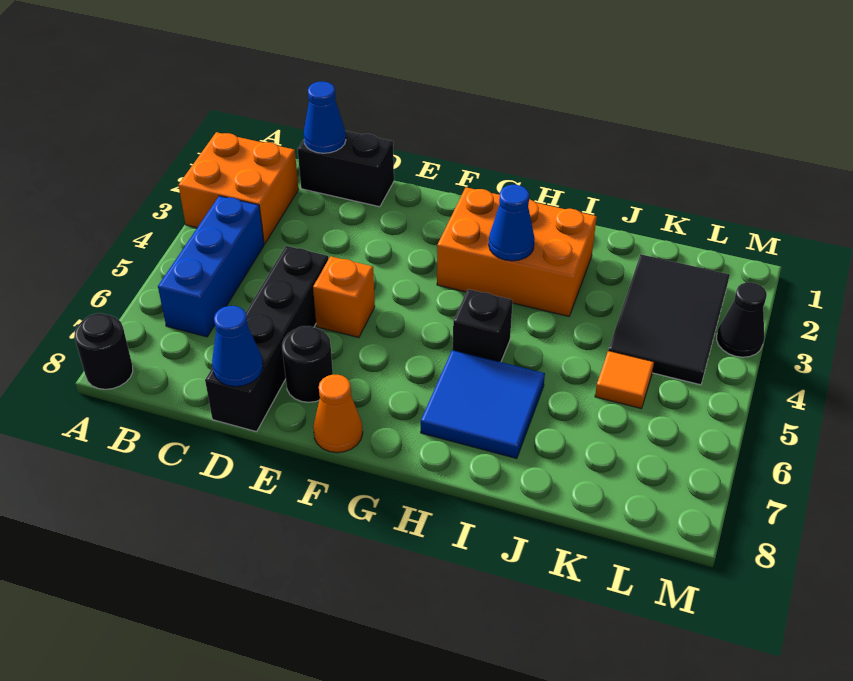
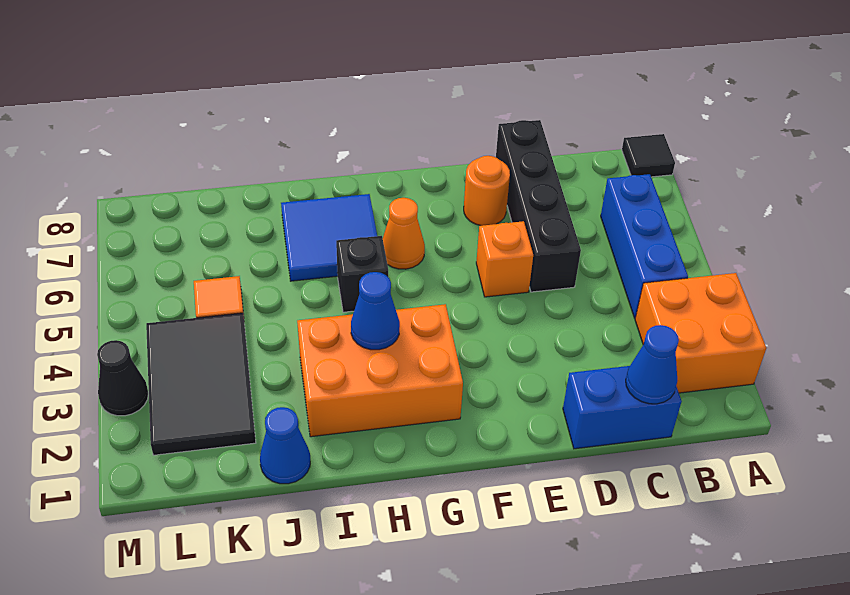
black 1x1 round brick [74,313,133,389] -> black 1x1 tile [622,134,675,177]
black 1x2 brick [298,131,394,207] -> blue 1x2 brick [563,366,682,449]
blue 1x1 cone [212,306,263,387] -> blue 1x1 cone moved to [260,407,310,484]
black 1x1 round brick [282,326,333,402] -> orange 1x1 round brick [464,156,510,226]
orange 1x1 cone [313,375,363,453] -> orange 1x1 cone moved to [383,198,425,269]

